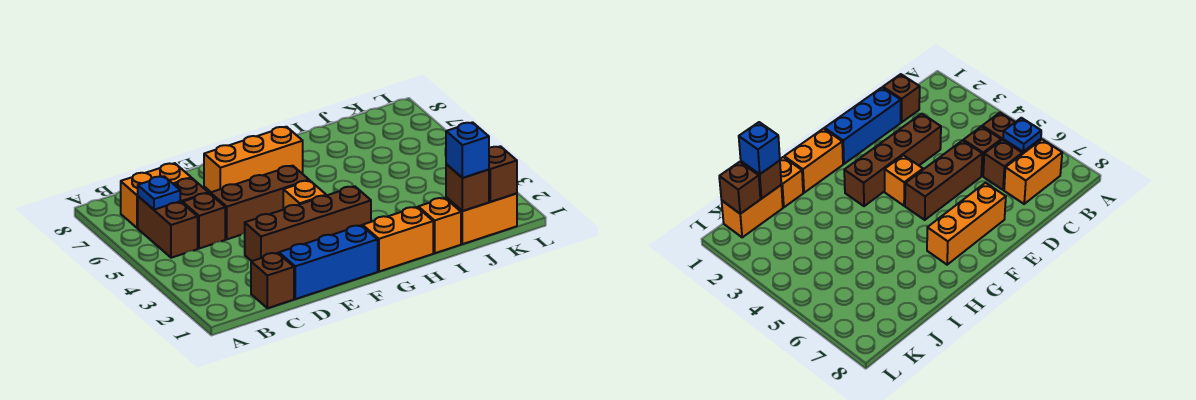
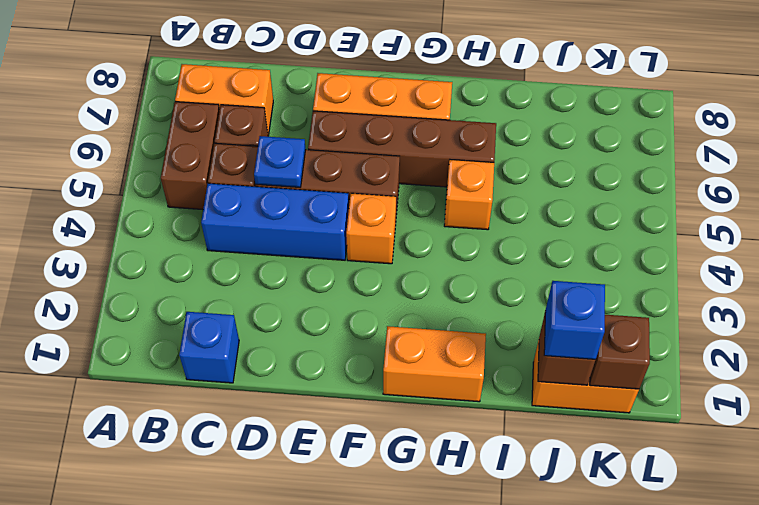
blue 1x1 plate [138,176,180,210] -> blue 1x1 plate moved to [254,136,306,188]
brown 1x1 brick [251,253,294,308] -> blue 1x1 brick [179,312,239,383]
blue 1x3 brick [279,225,378,299] -> blue 1x3 brick moved to [201,183,349,260]
brown 1x4 brick [245,186,371,261] -> brown 1x4 brick moved to [308,111,496,187]
orange 1x1 brick [418,198,461,253] -> orange 1x1 brick moved to [444,160,494,230]

